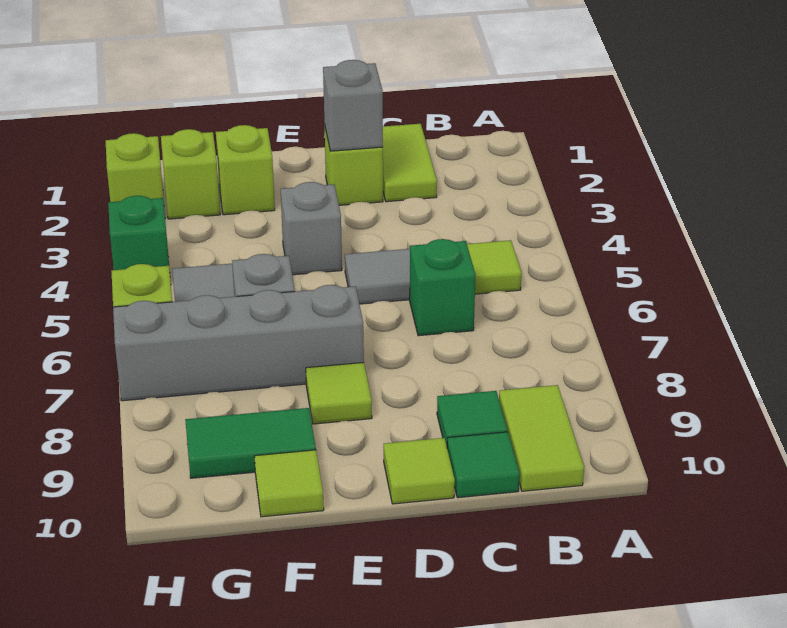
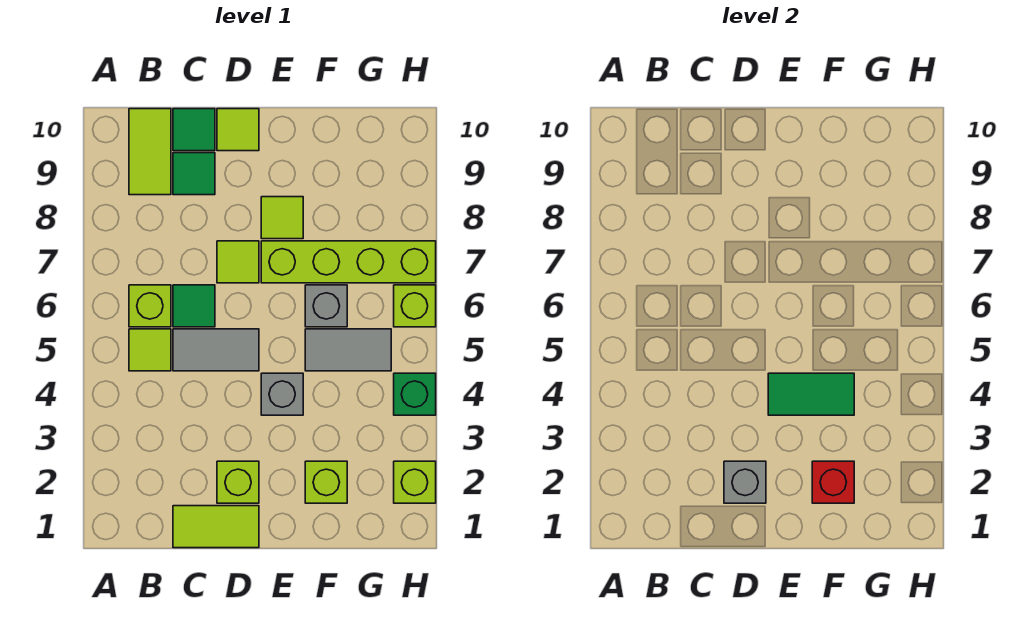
lime 1x2 tile [383,124,437,202] -> lime 1x2 tile turned to [173,506,259,548]
green 1x1 brick [410,239,476,336] -> green 1x1 tile [173,285,215,327]
grey 1x4 brick [113,285,364,401] -> lime 1x4 brick [261,241,436,283]
none -> red 1x1 brick [812,461,854,503]
green 1x2 tile [185,408,316,478] -> green 1x2 tile moved to [768,373,854,415]
lime 1x1 tile [254,450,324,517] -> lime 1x1 tile moved to [217,241,259,283]
lime 1x1 brick [161,129,220,219] -> lime 1x1 brick moved to [129,285,171,327]

